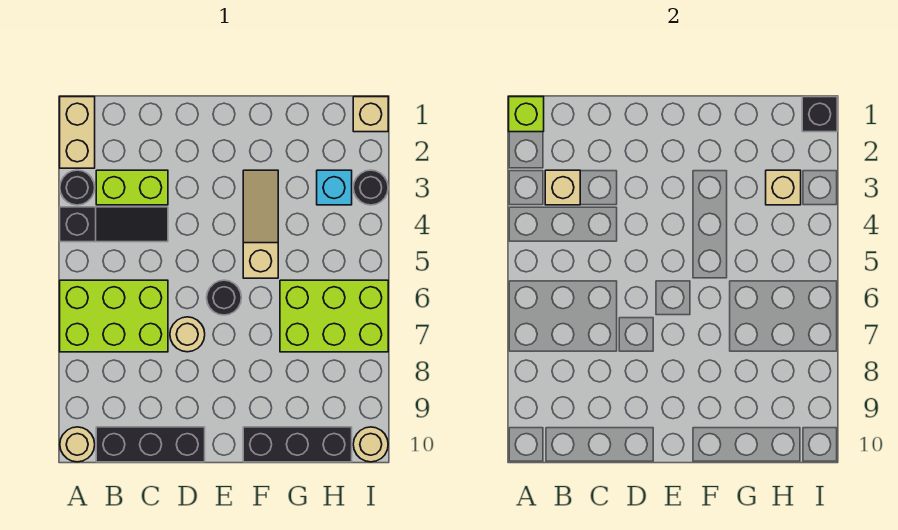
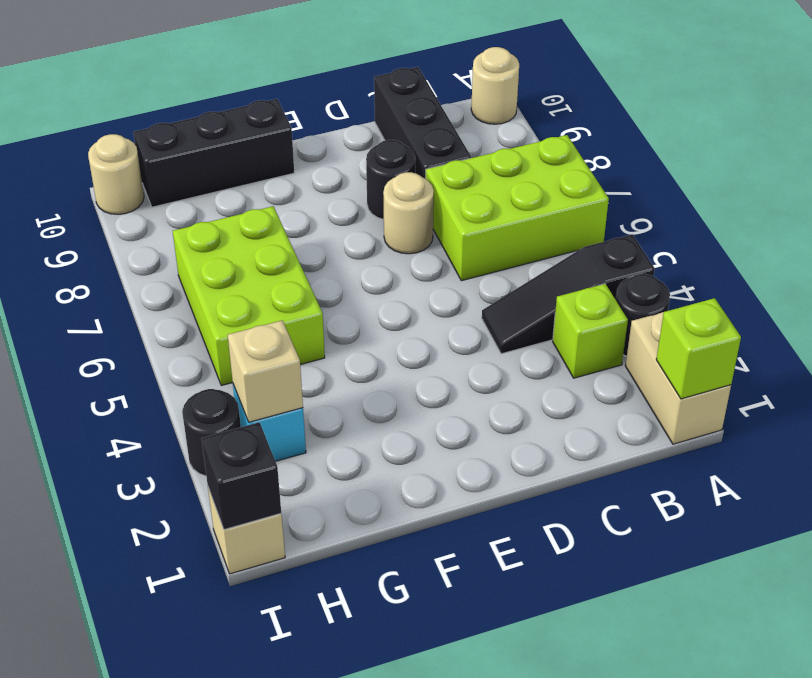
lime 1x2 brick [96,170,168,205] -> lime 1x1 brick [553,284,628,378]
tan 1x1 brick [545,170,580,205] -> none
black 1x3 brick [96,427,205,462] -> black 1x3 brick turned to [374,67,471,179]
black 1x1 round brick [207,280,241,315] -> black 1x1 round brick moved to [366,140,415,219]
tan 1x3 slope [243,170,278,278] -> none
lime 2x3 brick [280,280,388,352] -> lime 2x3 brick turned to [173,206,325,385]

